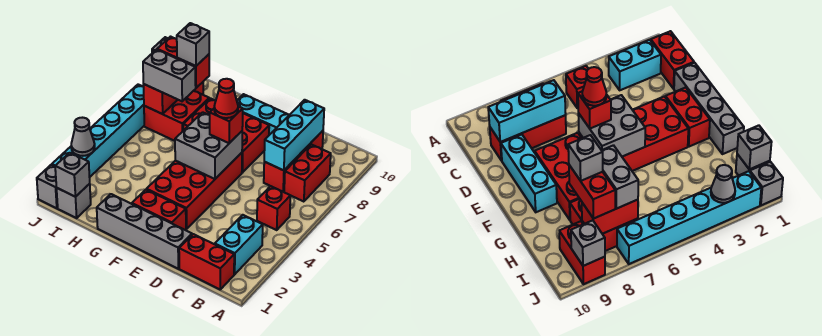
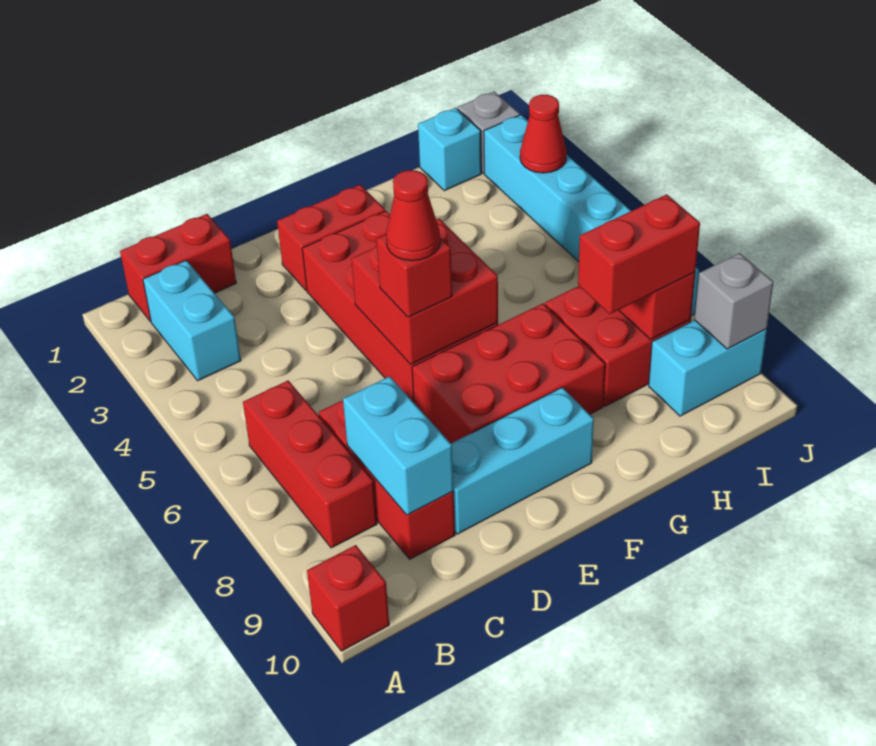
red 1x1 brick [257,186,290,230] -> red 1x1 brick moved to [307,545,389,651]
red 1x2 brick [284,144,331,202] -> red 1x3 brick [243,380,377,548]
cyan 1x3 brick [264,100,324,171] -> cyan 1x2 brick [343,376,453,515]
grey 1x4 brick [97,194,192,269] -> none
grey 2x2 brick [175,112,242,179] -> red 2x2 brick [351,219,498,364]
grey 1x2 brick [143,50,196,101] -> none
grey 1x1 brick [177,23,209,66] -> none
grey 1x1 brick [57,184,91,218] -> cyan 1x1 brick [418,108,481,191]
grey 1x1 brick [55,153,90,197] -> none
red 1x2 brick [559,221,605,284] -> cyan 1x2 brick [649,320,767,416]
grey 1x1 cone [71,118,95,156] -> red 1x1 cone [520,95,567,173]

